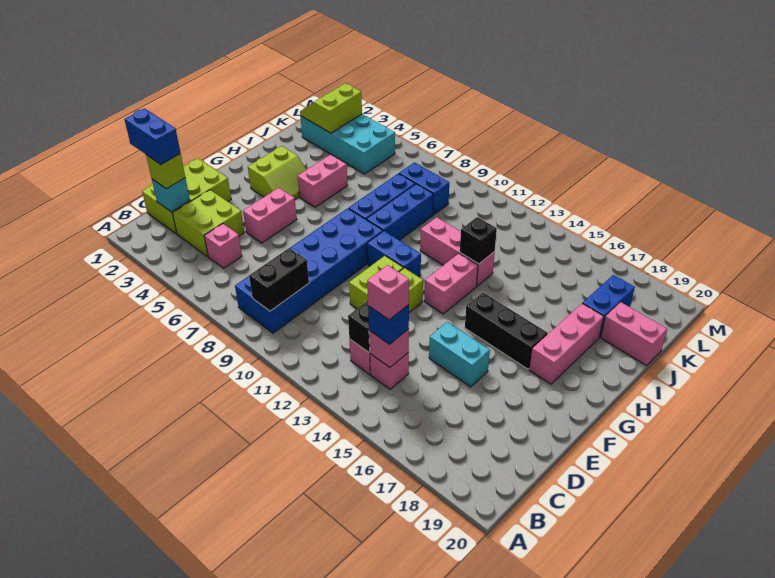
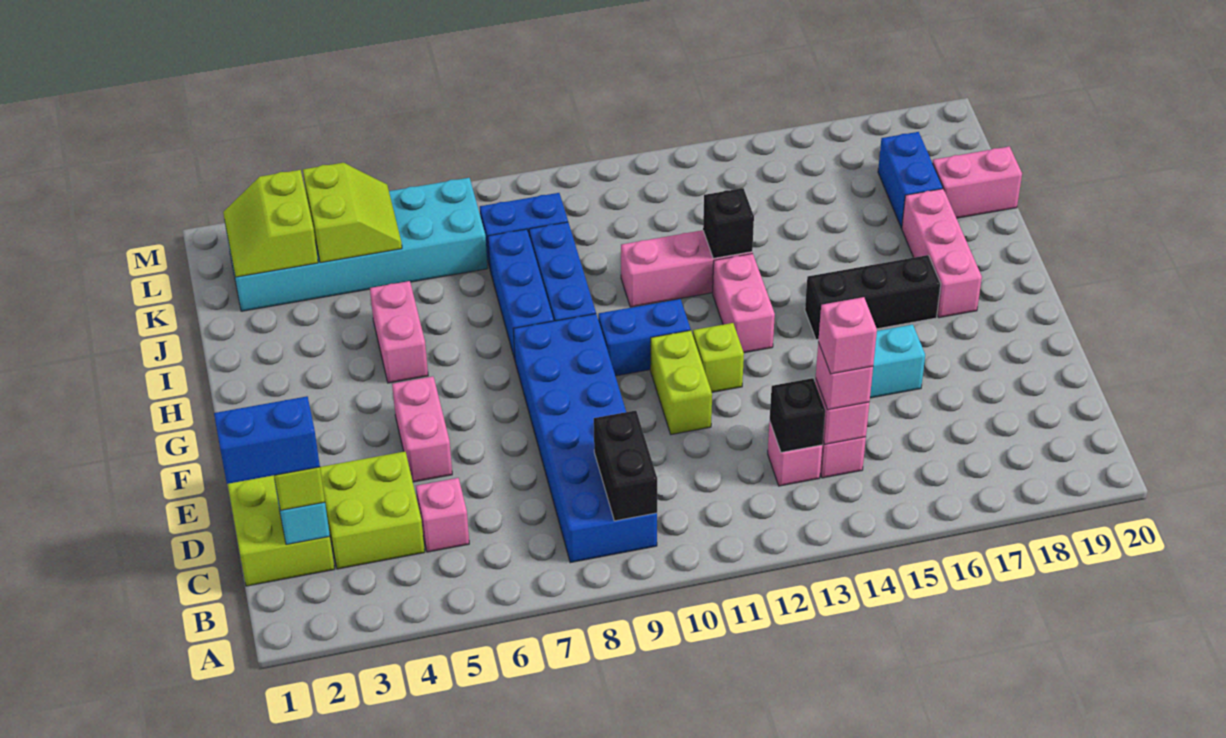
blue 1x1 brick [368,305,409,344] -> pink 1x1 brick [816,343,873,410]
lime 2x2 slope [248,146,306,199] -> lime 2x2 slope moved to [303,163,402,263]
cyan 2x4 brick [301,114,395,174] -> cyan 2x6 brick [227,178,488,311]

